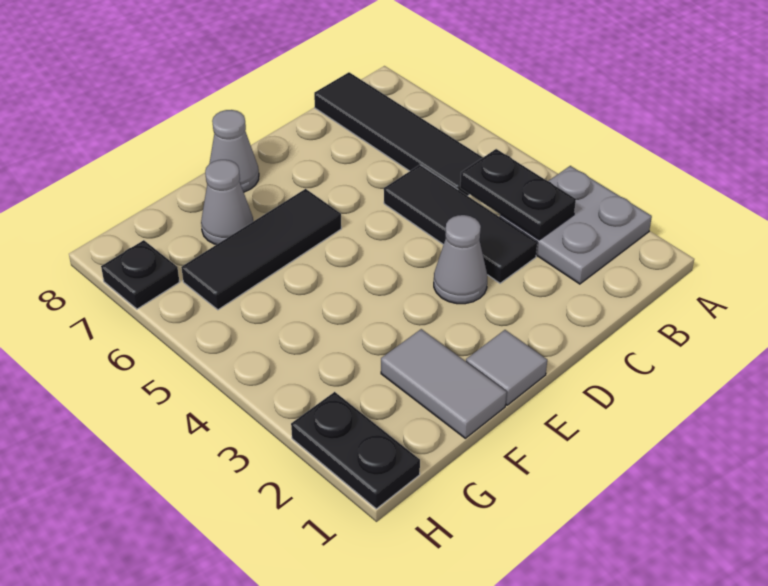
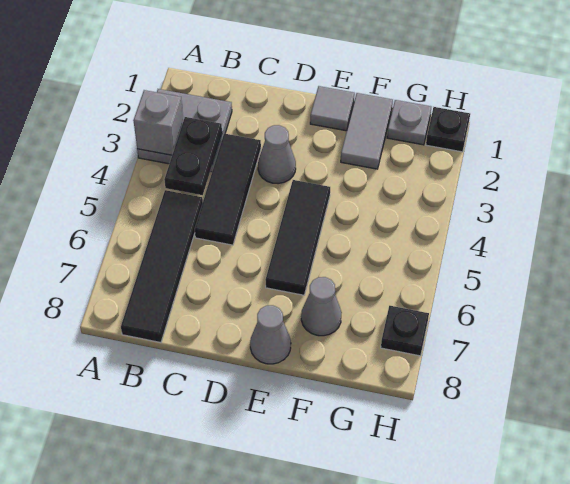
none -> grey 1x1 brick [133,90,183,155]
black 1x3 tile [181,189,341,310] -> black 1x3 tile turned to [266,180,330,295]
none -> grey 1x1 plate [387,100,431,145]
black 1x2 plate [291,392,420,509] -> black 1x1 plate [426,107,470,152]

